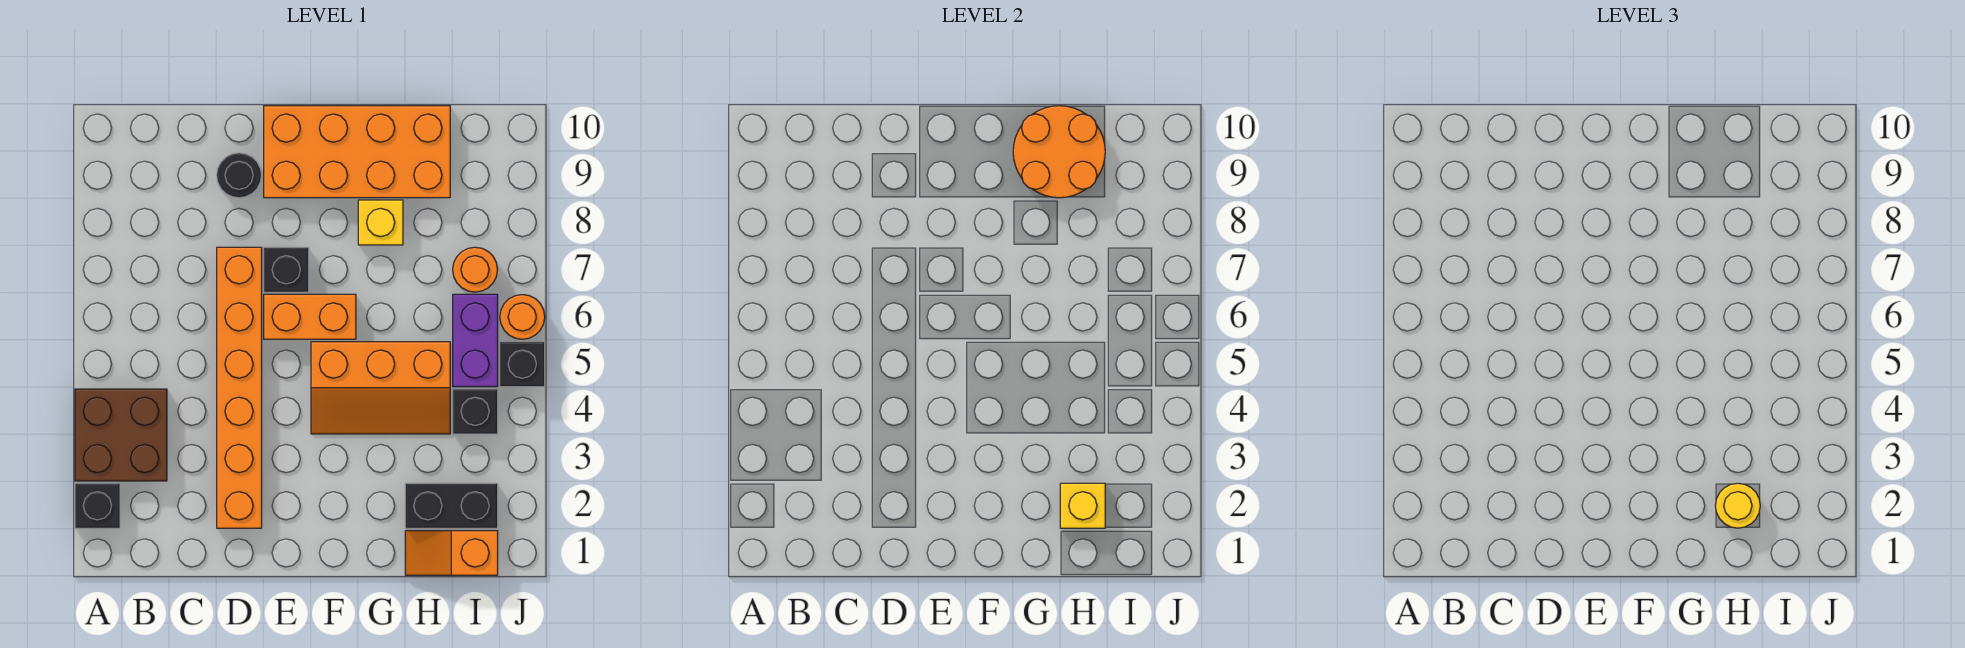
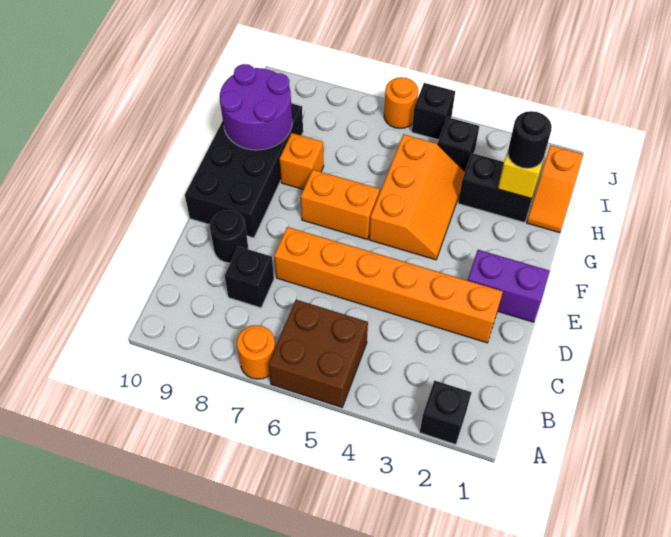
brown 2x2 brick [75,389,167,481] -> brown 2x2 brick moved to [268,300,368,407]
orange 1x2 brick [264,294,356,339] -> orange 1x2 brick turned to [301,170,380,239]
black 1x1 brick [264,247,309,292] -> black 1x1 brick moved to [225,246,274,308]
orange 2x4 brick [264,106,450,198] -> black 2x4 brick [185,103,303,238]
yellow 1x1 brick [358,200,403,245] -> orange 1x1 brick [279,133,324,189]
orange 2x2 round brick [1013,106,1105,198] -> purple 2x2 round brick [220,64,292,150]
black 1x2 brick [405,483,498,528] -> black 1x2 brick turned to [458,153,537,223]
yellow 1x1 round brick [1715,483,1760,528] -> black 1x1 round brick [508,111,552,169]
purple 1x2 brick [453,294,498,387] -> purple 1x2 brick moved to [468,250,550,322]
orange 1x1 round brick [453,247,498,292] -> orange 1x1 round brick moved to [237,325,275,379]

